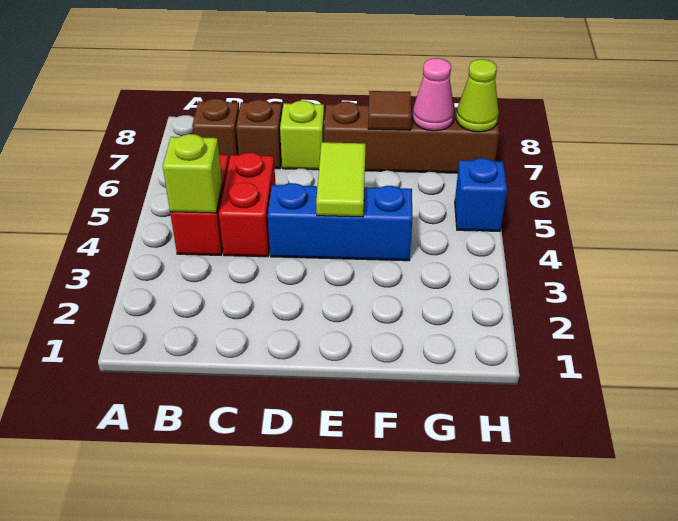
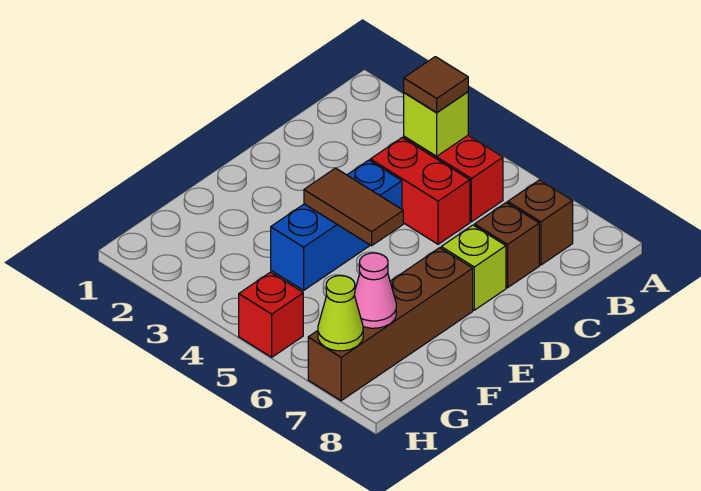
lime 1x2 tile [316,142,366,217] -> brown 1x2 tile [304,168,403,246]
brown 1x1 tile [368,91,411,130] -> brown 1x1 tile moved to [404,57,468,113]
blue 1x1 brick [455,158,507,231] -> red 1x1 brick [239,272,303,357]

